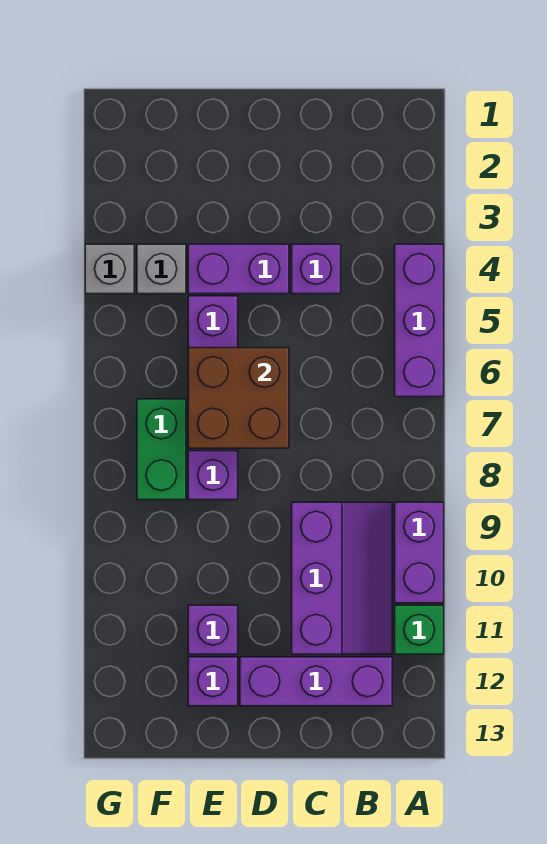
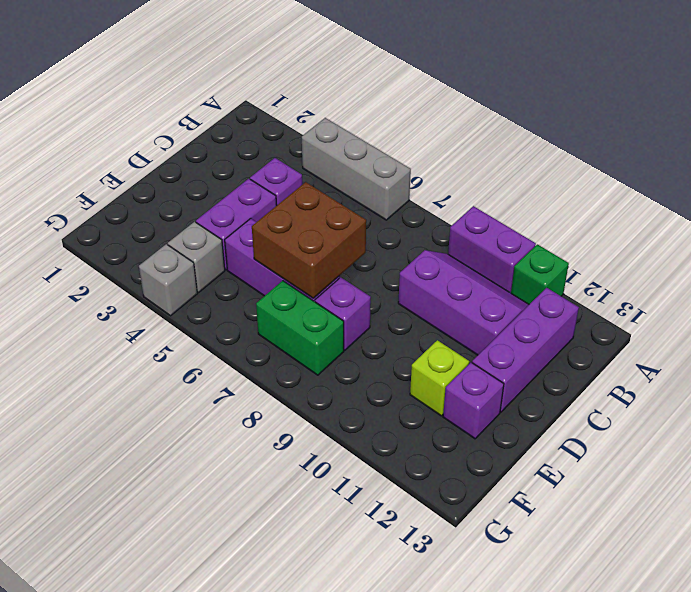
purple 1x3 brick [395,244,444,397] -> grey 1x3 brick [302,118,411,220]
purple 1x1 brick [188,605,238,654] -> lime 1x1 brick [410,340,469,416]

